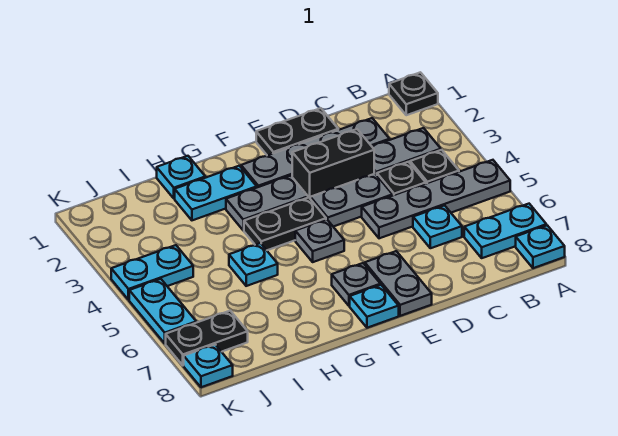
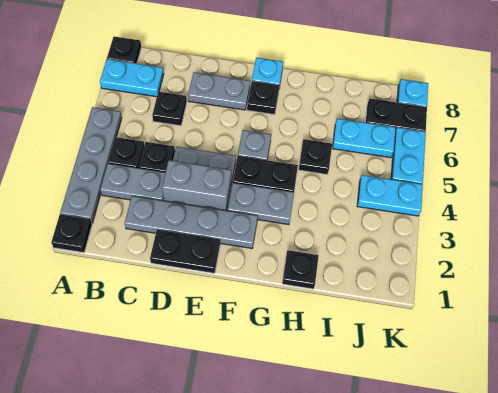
grey 1x4 plate [362,160,510,238] -> grey 1x4 plate turned to [60,107,122,223]
cyan 1x1 plate [516,225,565,268] -> black 1x1 plate [107,37,141,64]
cyan 1x1 plate [413,205,462,248] -> black 1x1 plate [152,92,187,126]
black 1x2 brick [292,129,374,198] -> grey 1x2 brick [162,160,231,211]
grey 1x2 plate [365,251,432,316] -> grey 1x2 plate turned to [188,72,250,110]
grey 1x1 plate [332,263,380,306] -> black 1x1 plate [247,81,280,115]
cyan 1x2 plate [175,166,257,220] -> cyan 1x2 plate moved to [332,119,395,158]
cyan 1x1 plate [157,156,205,199] -> black 1x1 plate [282,250,319,289]
cyan 1x1 plate [229,243,278,286] -> black 1x1 plate [299,139,332,174]

